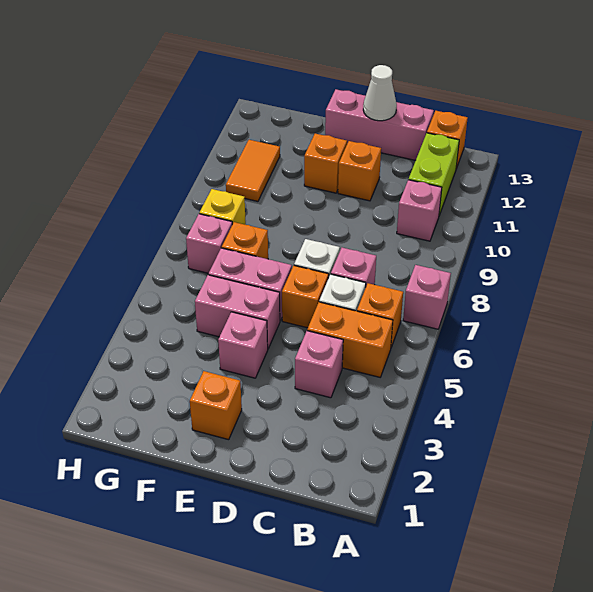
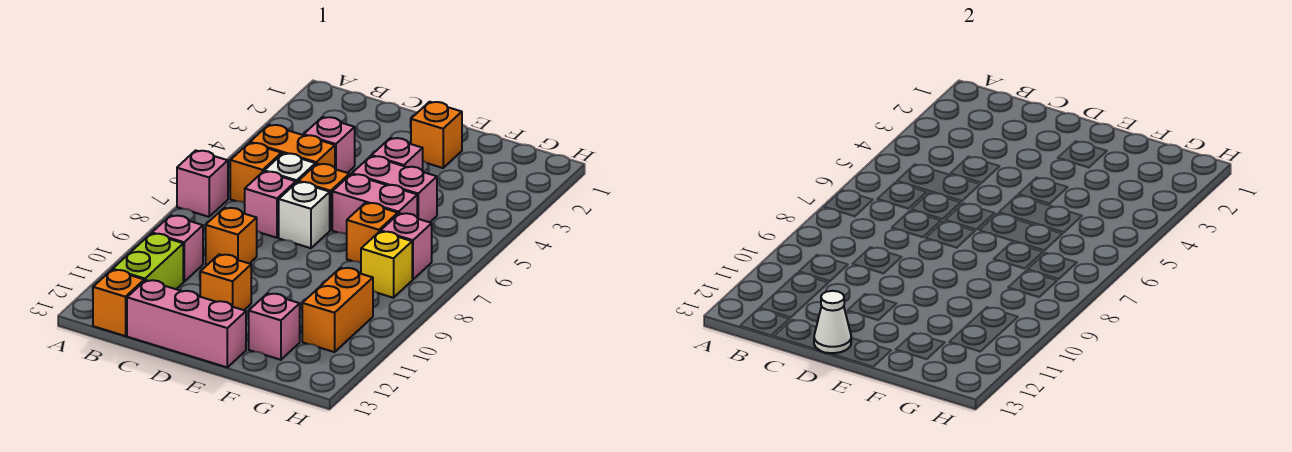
orange 1x1 brick [304,134,347,193] -> orange 1x1 brick moved to [206,208,257,265]
none -> pink 1x1 brick [249,293,300,360]
orange 1x2 tile [226,140,280,201] -> orange 1x2 brick [302,268,373,352]

